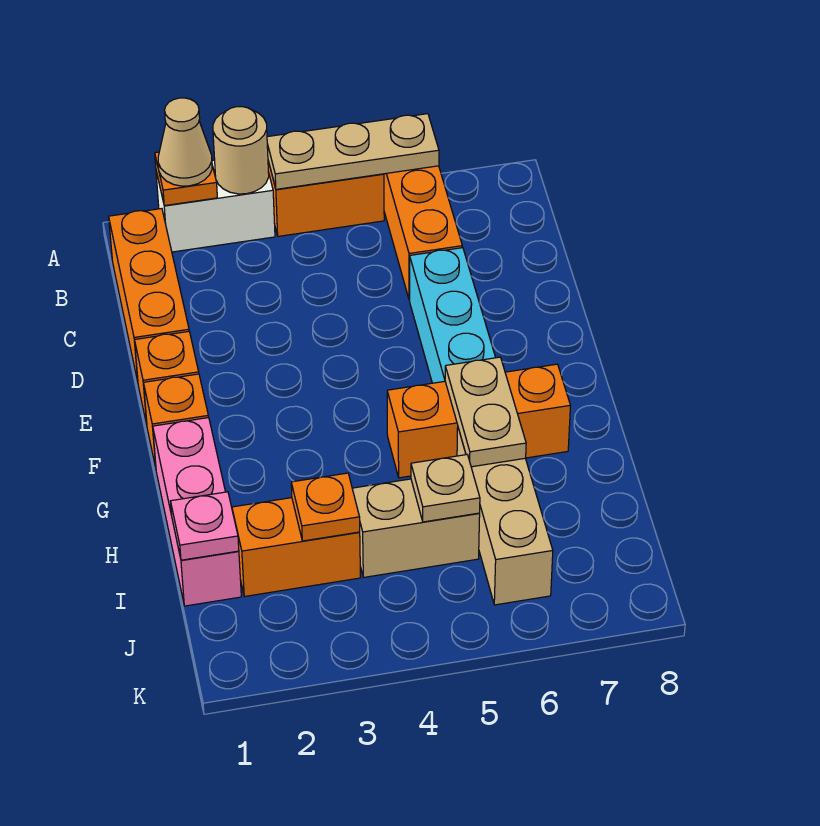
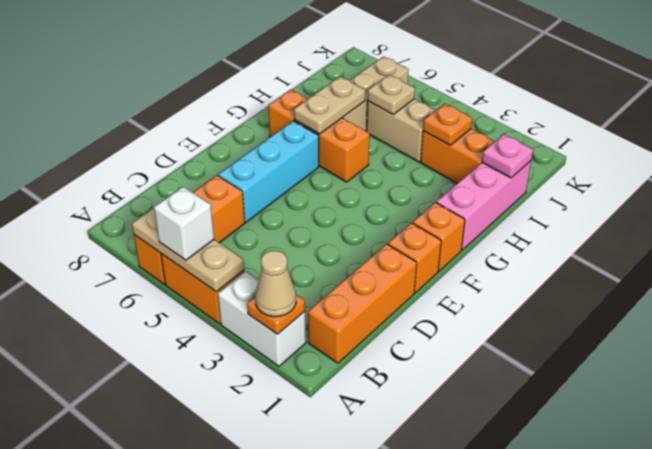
tan 1x1 round brick [213,107,269,194] -> none
none -> white 1x1 brick [154,187,214,260]

